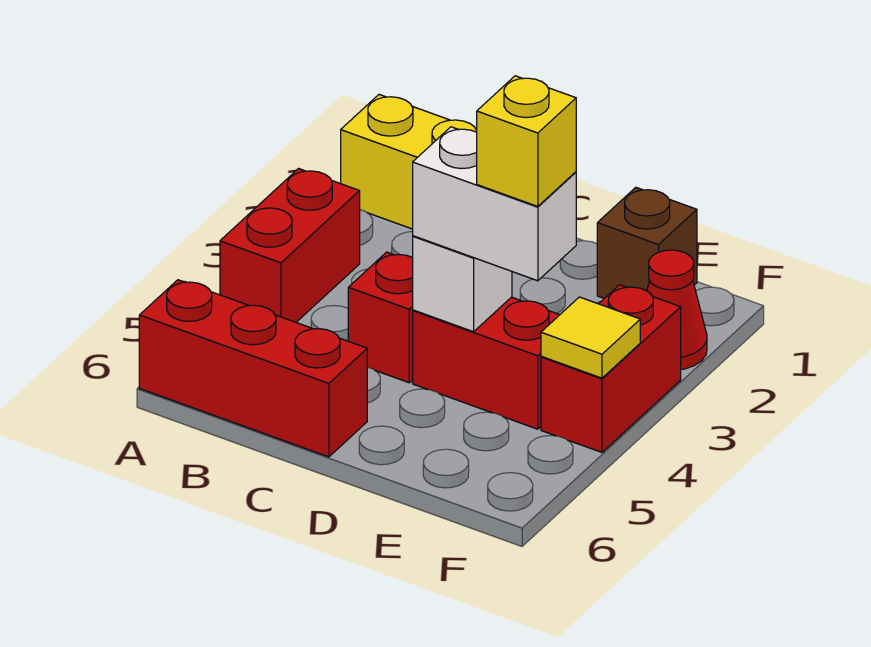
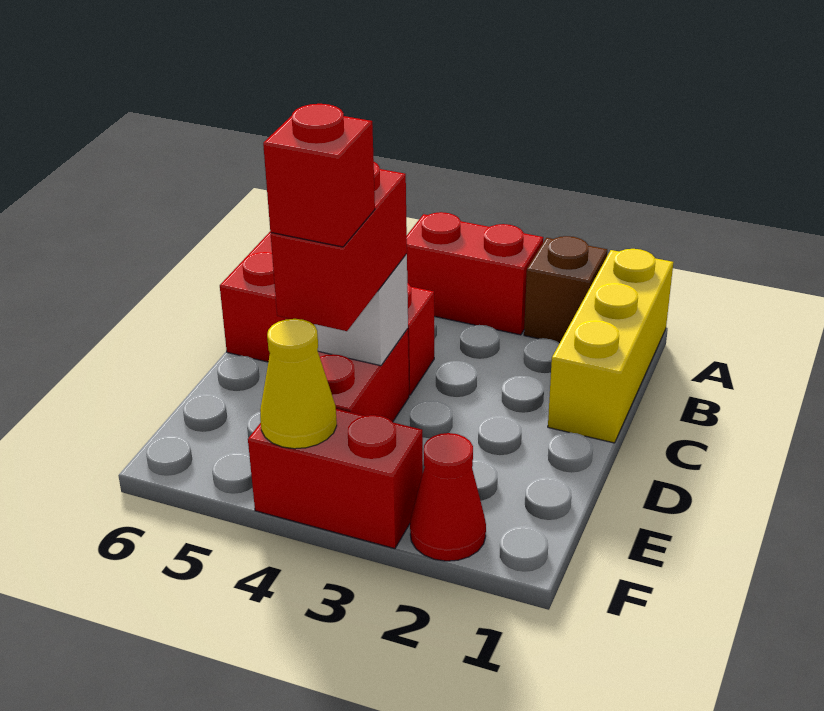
white 1x2 brick [413,127,576,281] -> red 1x2 brick [271,162,407,331]
brown 1x1 brick [597,187,697,298] -> brown 1x1 brick moved to [524,236,607,343]
yellow 1x1 brick [477,76,576,206] -> red 1x1 brick [263,104,375,247]
yellow 1x1 tile [541,297,640,378] -> yellow 1x1 cone [260,319,337,449]

